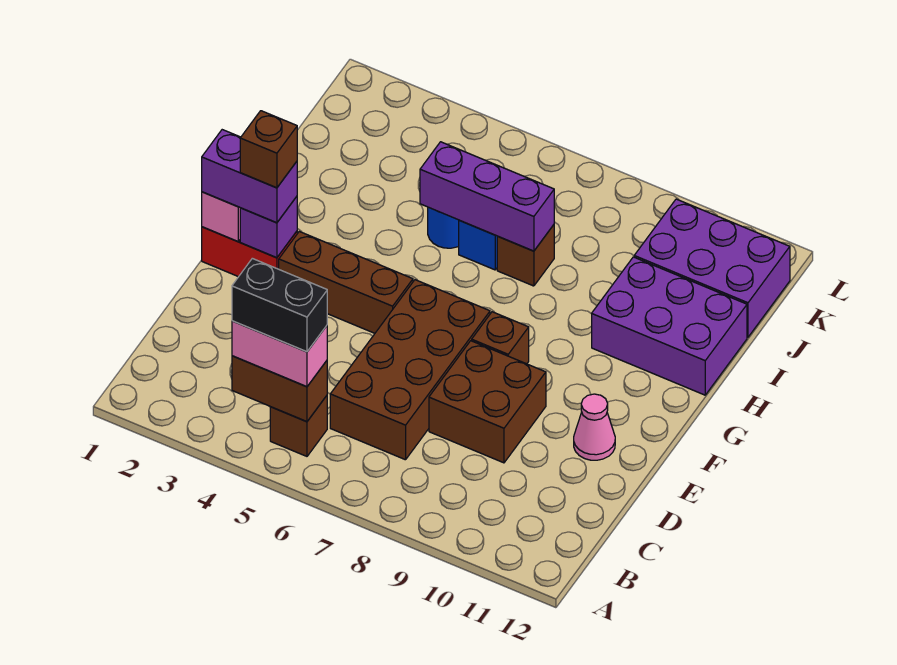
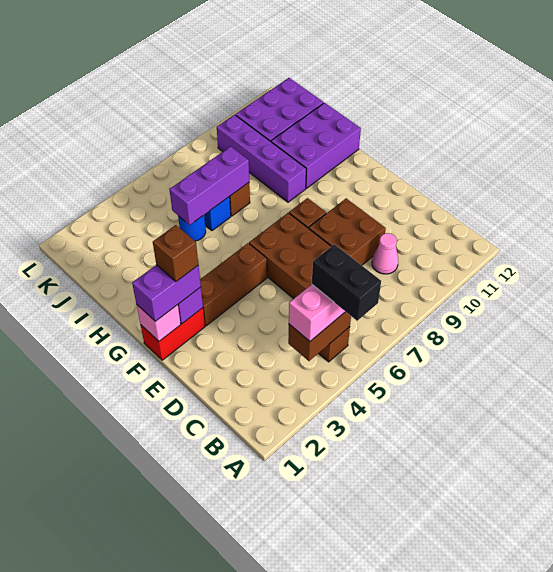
black 1x2 brick [232,258,327,352] -> black 1x2 brick turned to [312,244,381,321]
pink 1x1 cone [574,394,615,460] -> pink 1x1 cone moved to [372,233,398,274]
none -> purple 1x4 brick [217,115,306,202]

